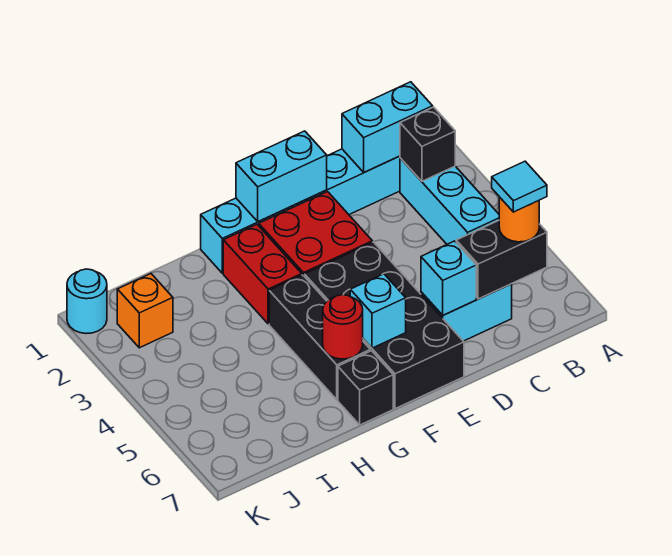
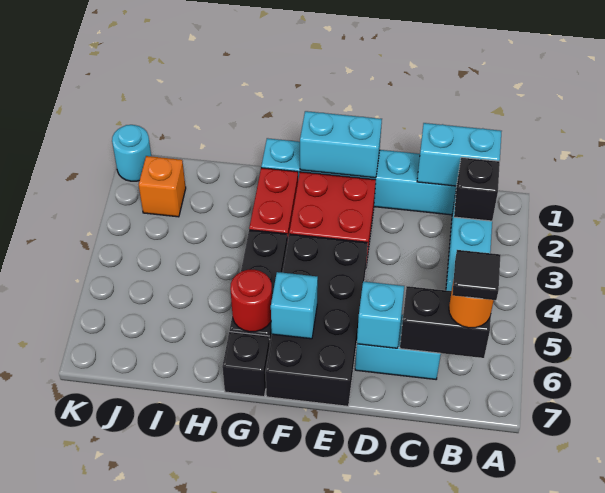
cyan 1x1 tile [492,161,547,212] -> black 1x1 tile [452,250,501,300]

